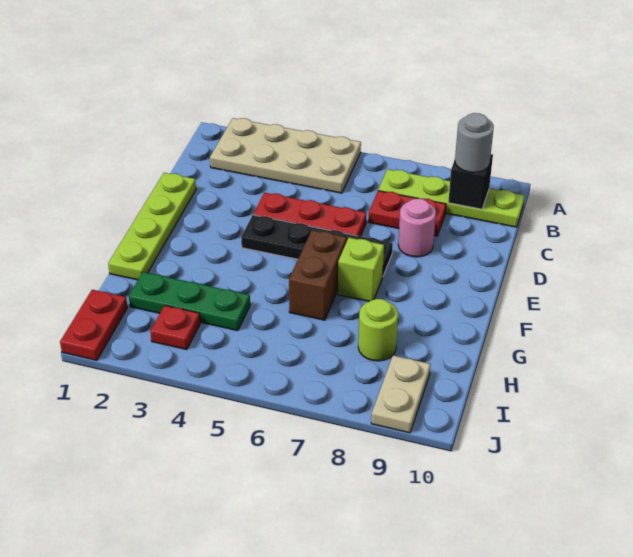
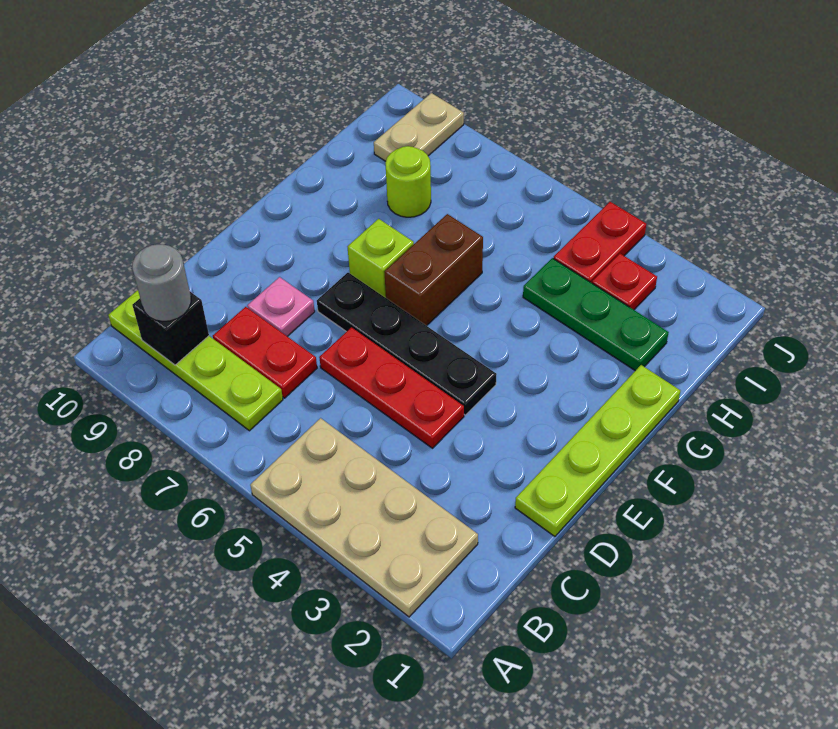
pink 1x1 round brick [398,199,436,257] -> pink 1x1 plate [247,277,315,336]
red 1x2 plate [60,290,128,360] -> red 1x2 plate moved to [553,202,646,283]

